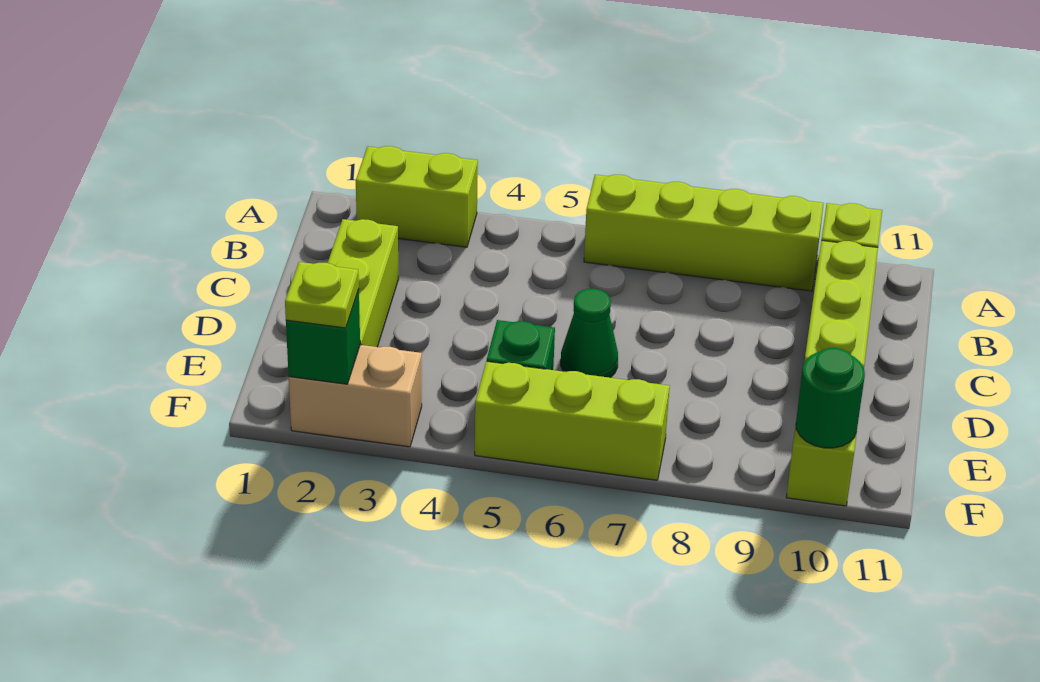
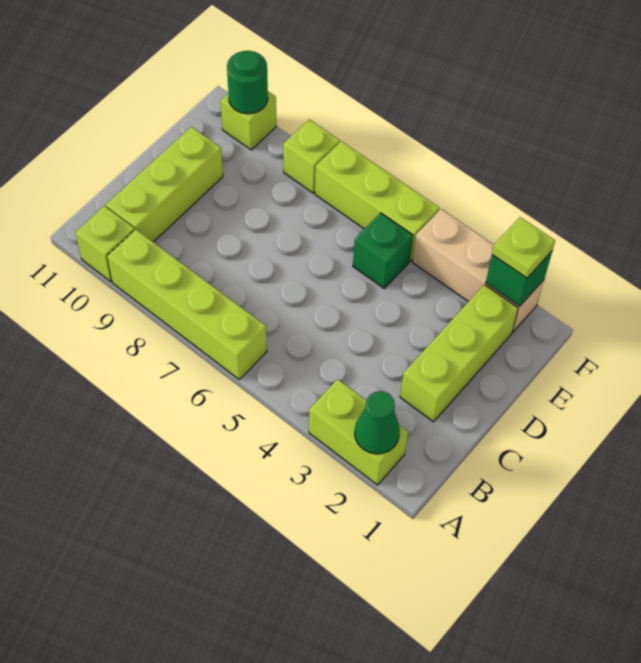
green 1x1 cone [561,289,618,378] -> green 1x1 cone moved to [355,391,400,454]
tan 1x2 brick [289,345,422,447] -> tan 1x3 brick [412,209,544,332]
none -> lime 1x1 brick [283,119,340,193]

